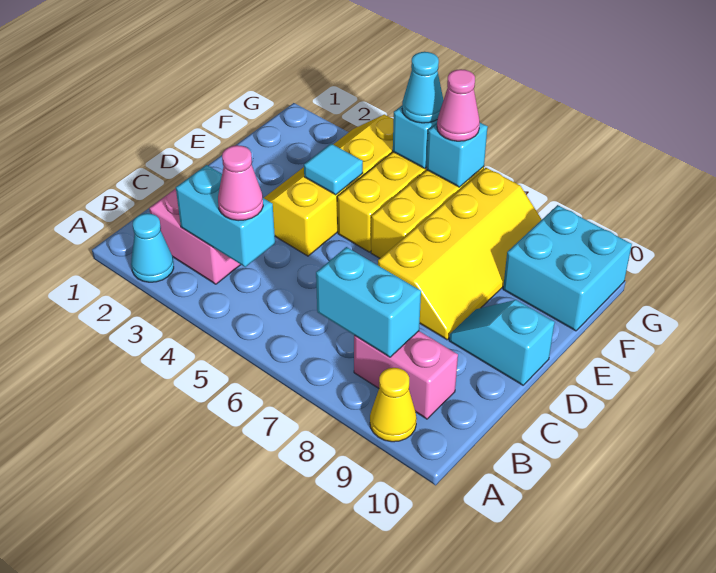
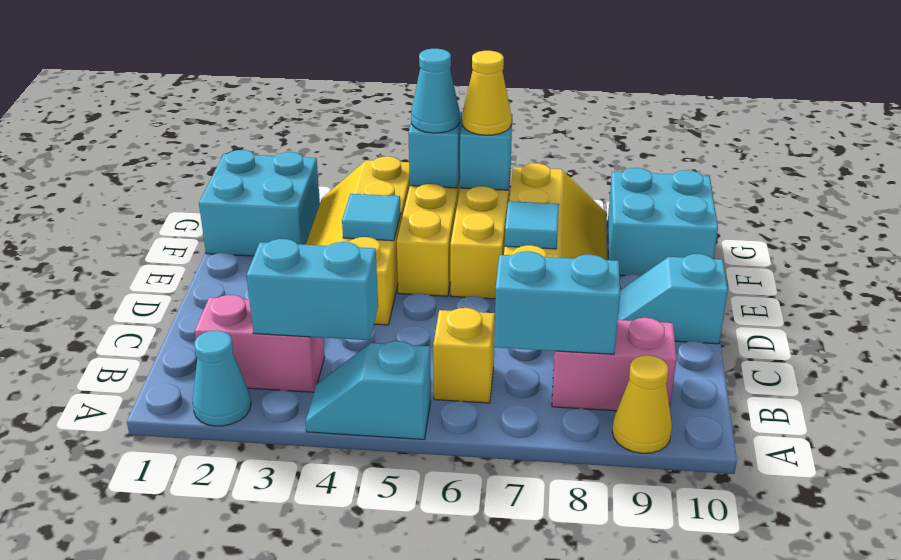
none -> cyan 1x2 slope [306,341,431,439]
pink 1x1 cone [218,145,263,221] -> none
none -> yellow 1x1 brick [433,308,495,403]
none -> cyan 1x1 tile [505,201,559,249]
none -> cyan 2x2 brick [199,150,320,256]
pink 1x1 cone [437,69,480,141] -> yellow 1x1 cone [462,51,511,135]

